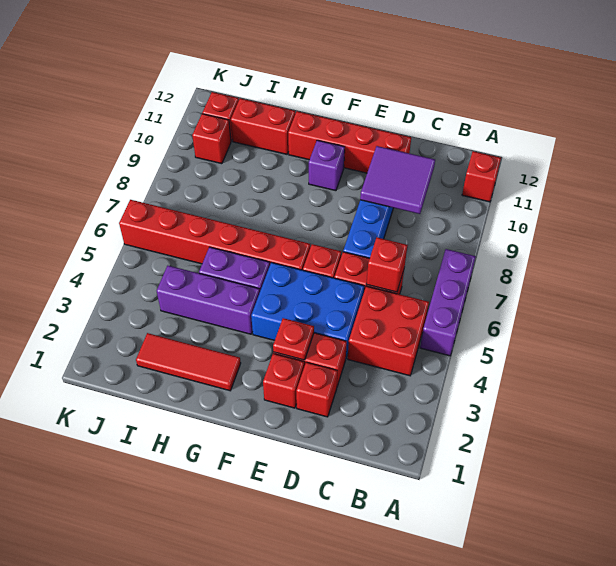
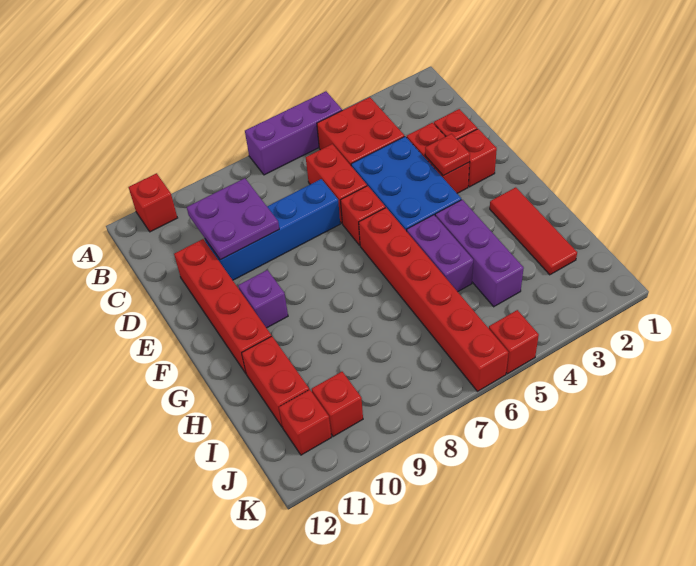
red 1x1 brick [366,238,407,292] -> red 1x1 brick moved to [489,310,539,374]
purple 2x2 tile [360,146,435,214] -> purple 2x2 plate [187,178,279,260]

